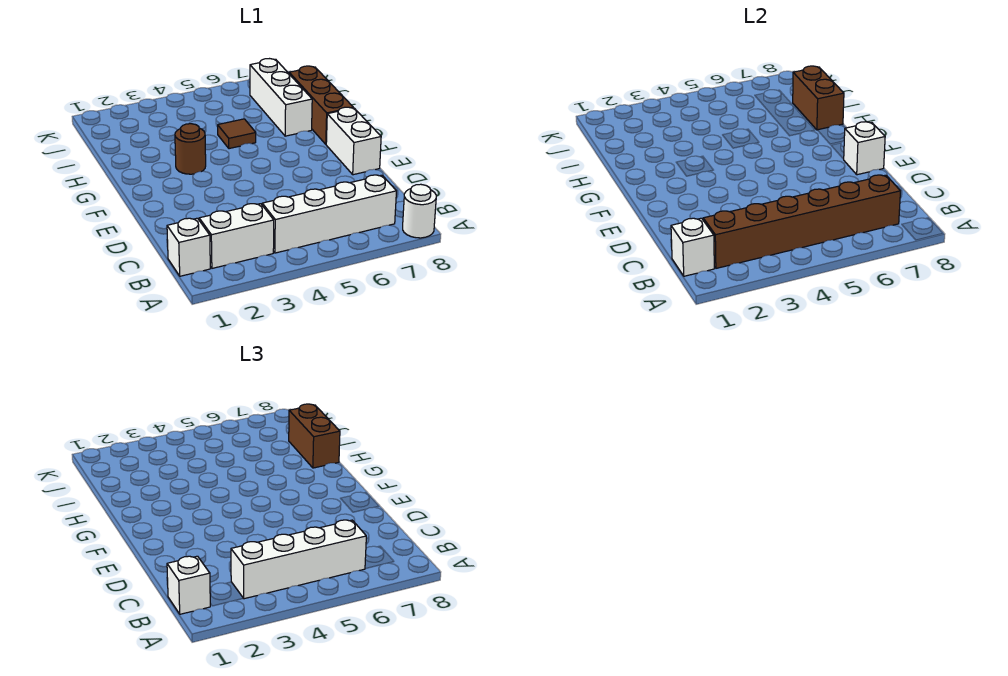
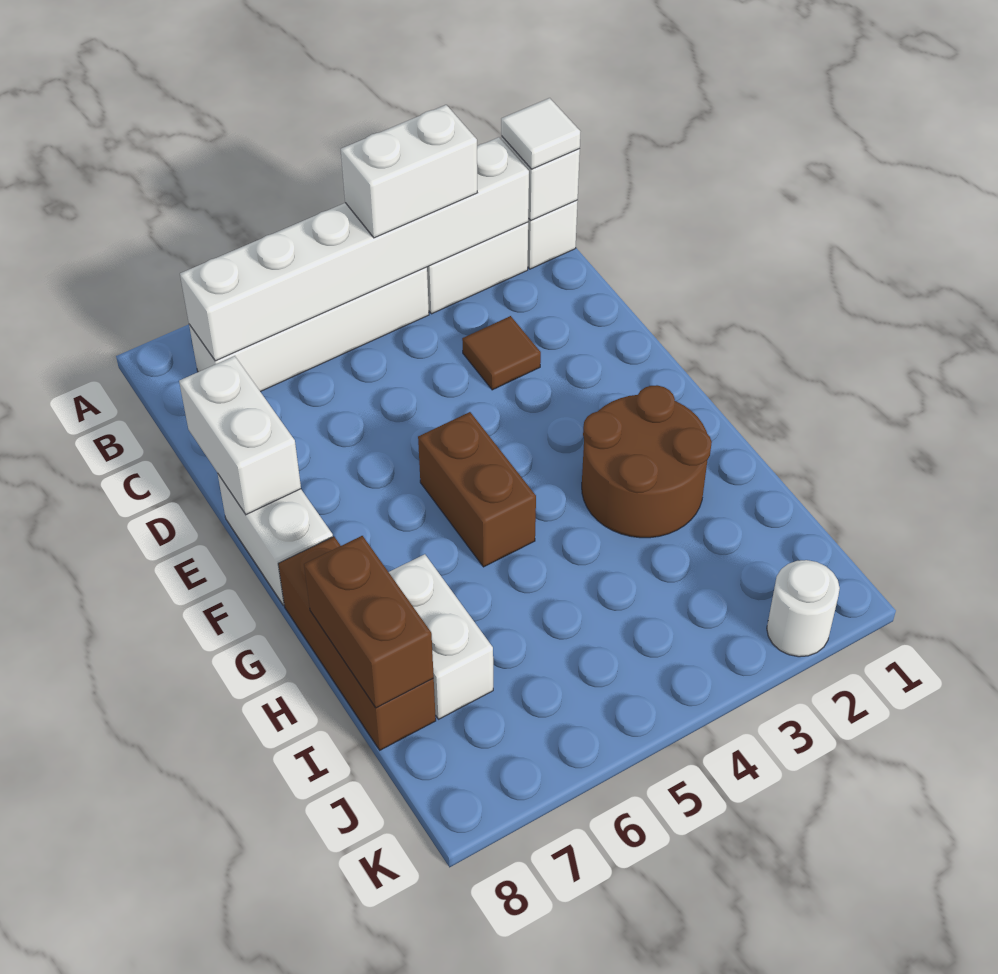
white 1x1 round brick [403,184,436,238] -> white 1x1 round brick moved to [767,560,840,657]
white 1x1 brick [167,556,210,614] -> white 1x1 tile [501,98,580,169]
brown 1x6 brick [703,175,900,268] -> white 1x6 brick [180,137,529,361]
white 1x4 brick [231,520,366,599] -> white 1x2 brick [341,105,477,238]
white 1x1 brick [844,122,885,175] -> white 1x2 brick [179,356,301,515]
brown 1x1 round brick [175,124,206,174] -> brown 2x2 round brick [582,385,712,538]
brown 1x1 tile [218,119,256,149] -> brown 1x1 tile moved to [462,316,541,390]
white 1x3 brick [250,59,312,136] -> white 1x2 brick [389,554,493,719]
brown 1x2 brick [289,404,340,468] -> brown 1x2 brick moved to [418,412,536,567]

